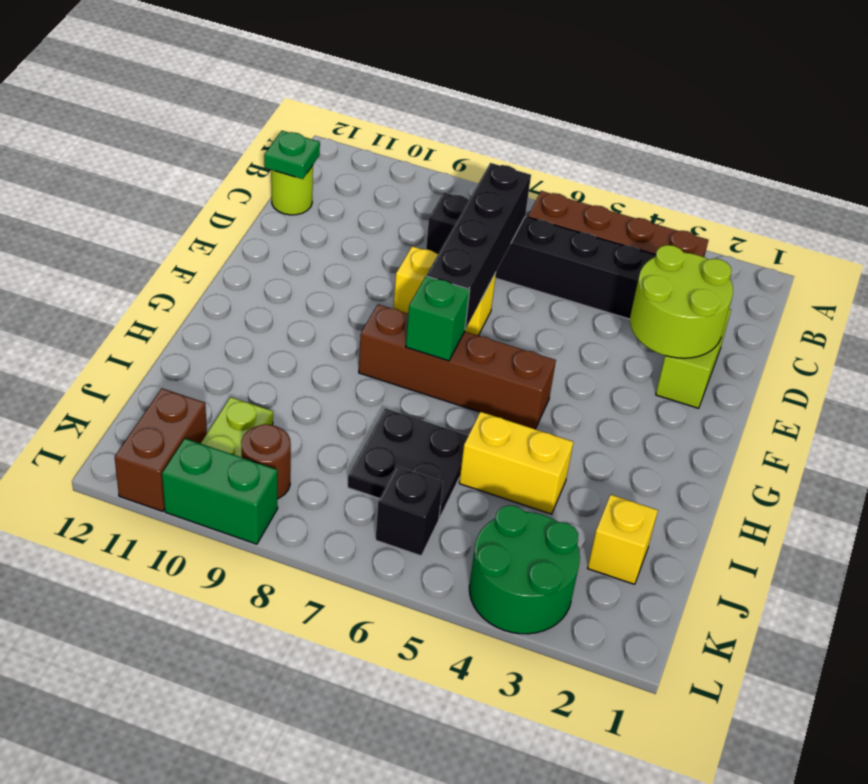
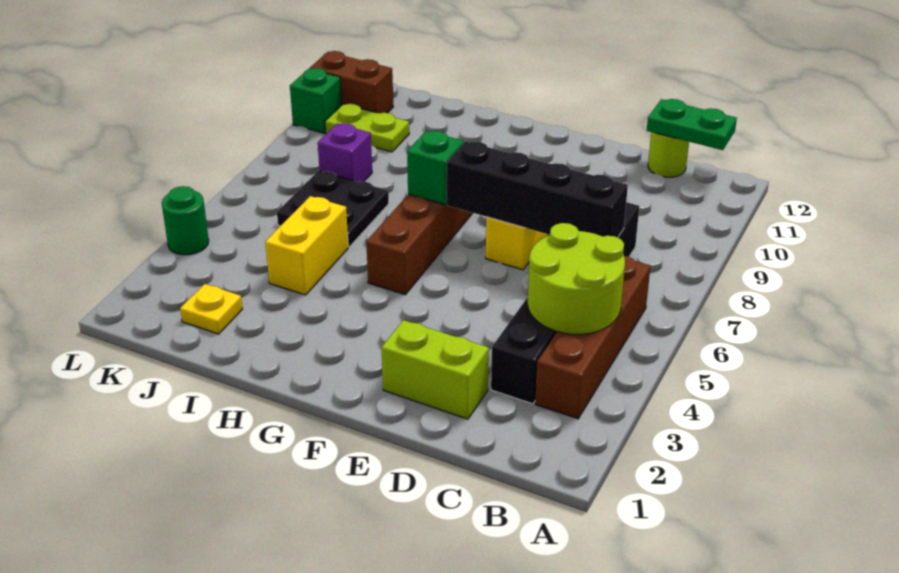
green 1x1 plate [264,131,320,179] -> green 1x2 plate [647,99,737,150]
lime 2x2 round brick [630,245,733,358] -> lime 2x2 round brick moved to [528,223,625,334]
yellow 1x1 brick [588,495,658,584] -> yellow 1x1 plate [180,284,242,334]
none -> purple 1x1 brick [318,123,372,182]
green 2x2 round brick [469,505,580,634] -> green 1x1 round brick [162,186,209,255]
black 1x1 brick [376,467,443,556] -> none
brown 1x1 round brick [241,424,291,499] -> none
green 1x2 brick [162,439,278,544] -> green 1x1 brick [290,68,342,133]

